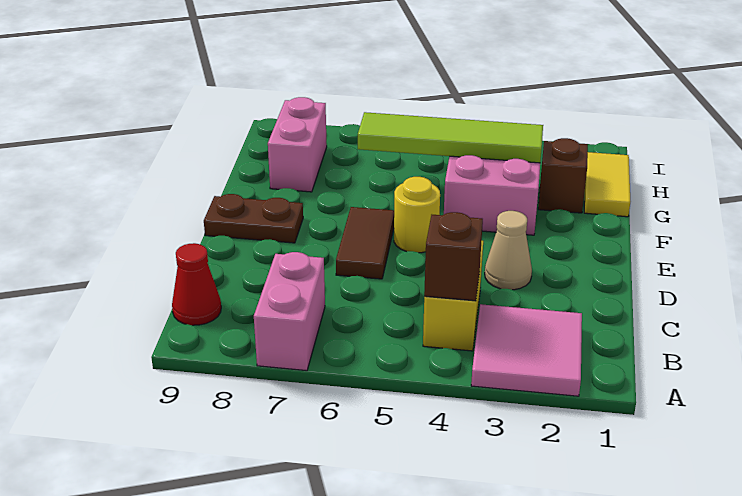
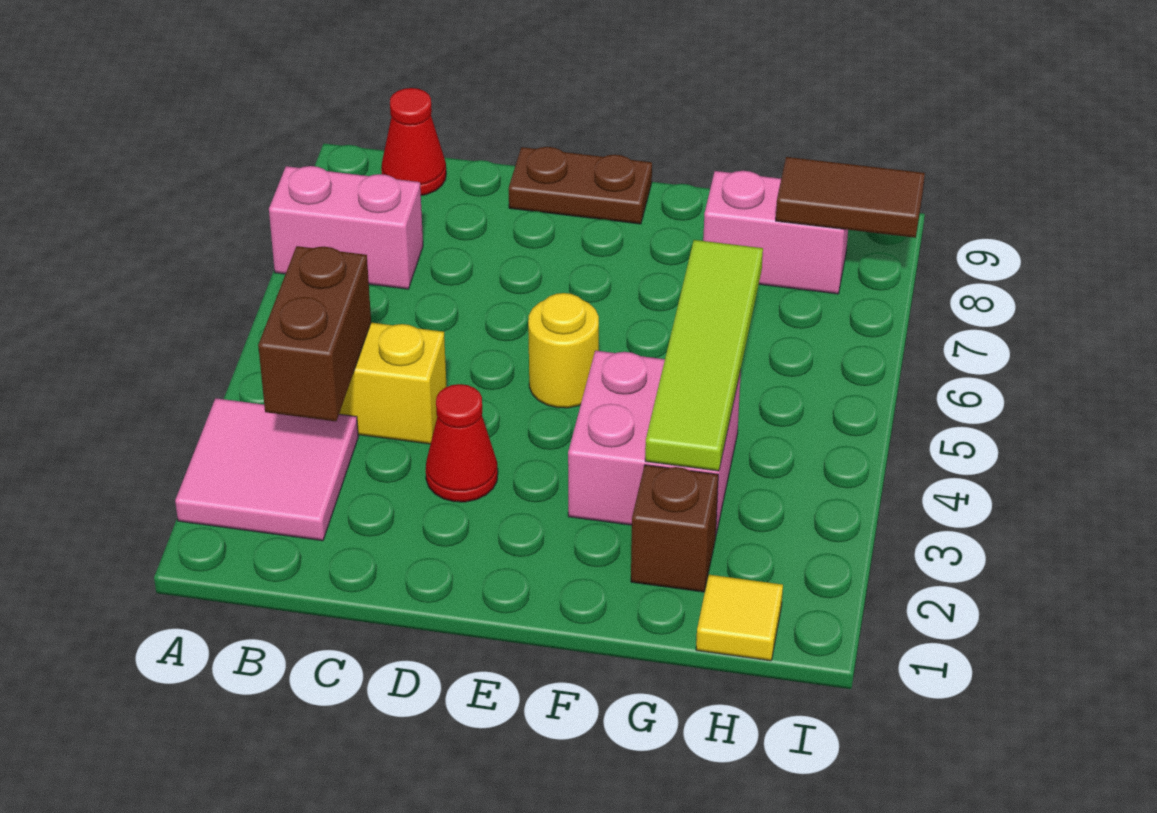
brown 1x1 brick [424,212,483,301] -> brown 1x2 brick [258,246,371,421]
tan 1x1 cone [485,211,532,290] -> red 1x1 cone [426,384,498,502]
brown 1x2 tile [336,207,394,279] -> brown 1x2 tile moved to [776,157,925,238]
brown 1x2 plate [204,194,303,243] -> brown 1x2 plate turned to [509,147,652,224]
yellow 1x2 tile [584,152,631,217] -> yellow 1x1 tile [696,575,783,661]

